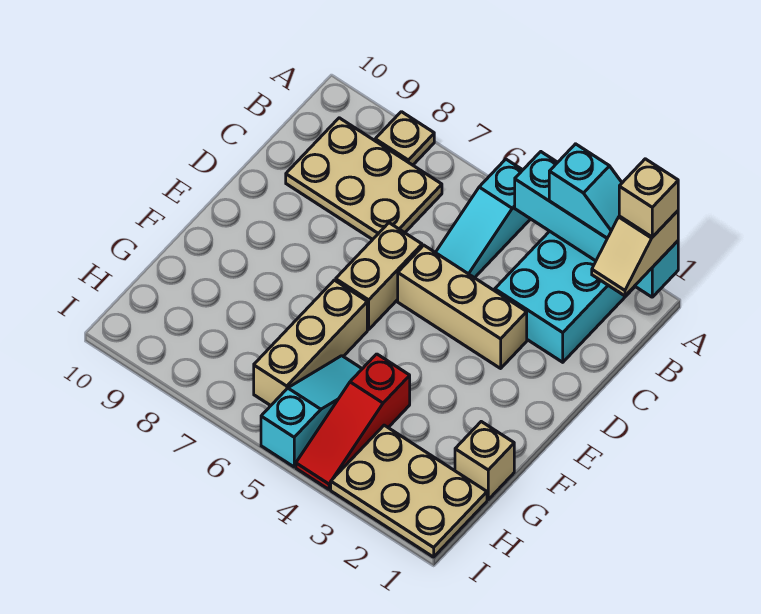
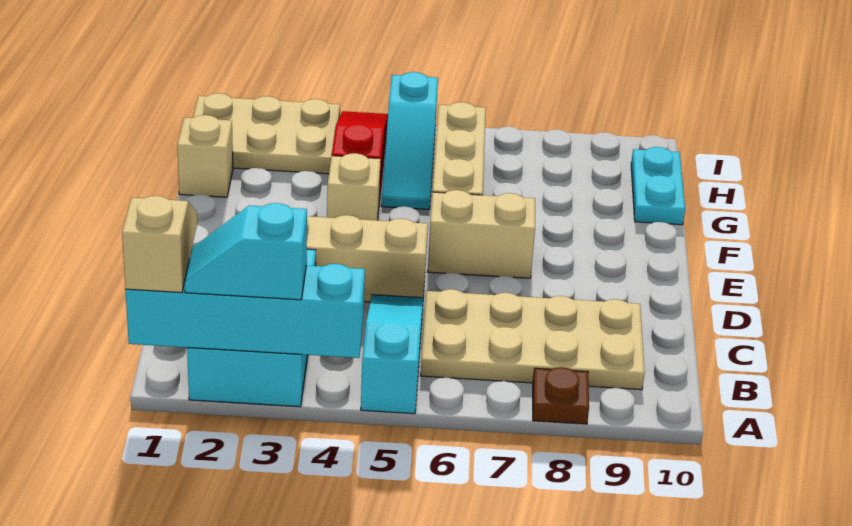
tan 1x1 brick [619,159,678,237] -> tan 1x1 brick moved to [327,153,381,220]
tan 1x1 plate [375,112,434,165] -> brown 1x1 plate [533,367,589,424]
tan 2x3 plate [286,118,442,240] -> tan 2x4 plate [421,289,645,390]
tan 1x2 brick [336,223,422,329] -> tan 1x2 brick turned to [428,190,535,278]
none -> cyan 1x2 plate [631,147,685,225]

